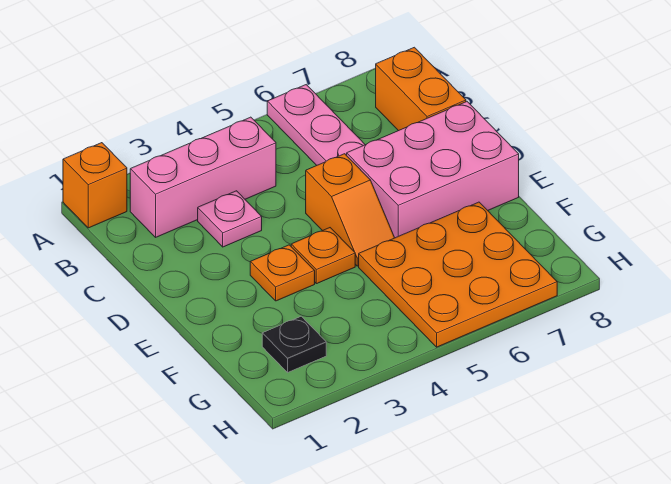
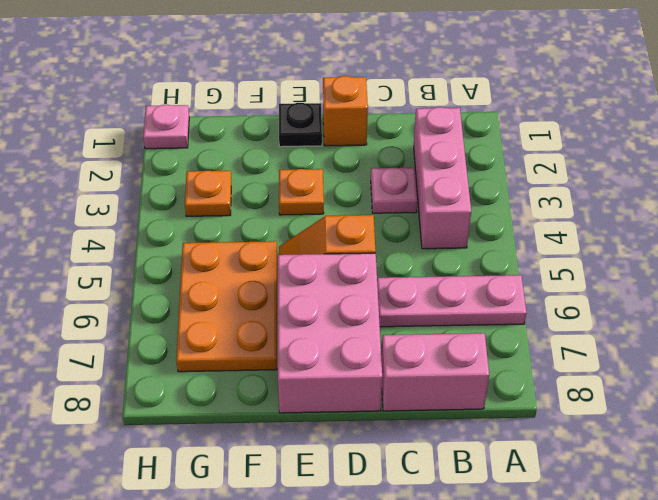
orange 1x1 brick [63,143,127,228] -> orange 1x1 brick moved to [323,76,368,146]
orange 1x2 brick [376,47,466,131] -> pink 1x2 brick [381,333,489,411]
orange 1x1 plate [291,228,355,284] -> orange 1x1 plate moved to [185,171,231,216]
orange 3x3 plate [359,202,557,347] -> orange 2x3 plate [176,241,277,372]
black 1x1 plate [262,316,326,372] -> black 1x1 plate moved to [279,103,322,147]
none -> pink 1x1 plate [143,105,189,149]

